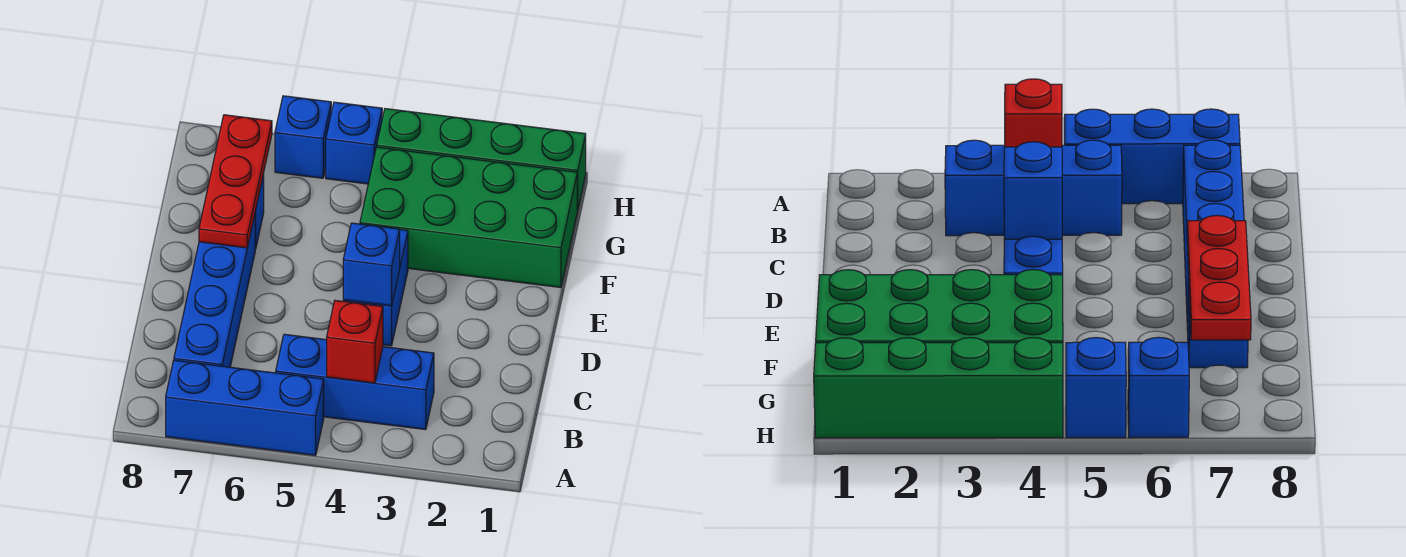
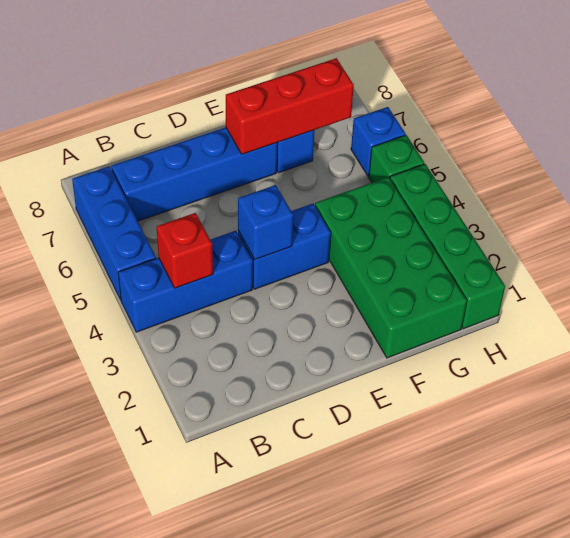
blue 1x3 brick [276,334,434,430] -> blue 1x3 brick turned to [118,231,253,332]
red 1x3 plate [199,115,272,248] -> red 1x3 brick [226,58,354,154]
blue 1x1 brick [326,102,382,184] -> green 1x1 brick [369,135,424,183]

